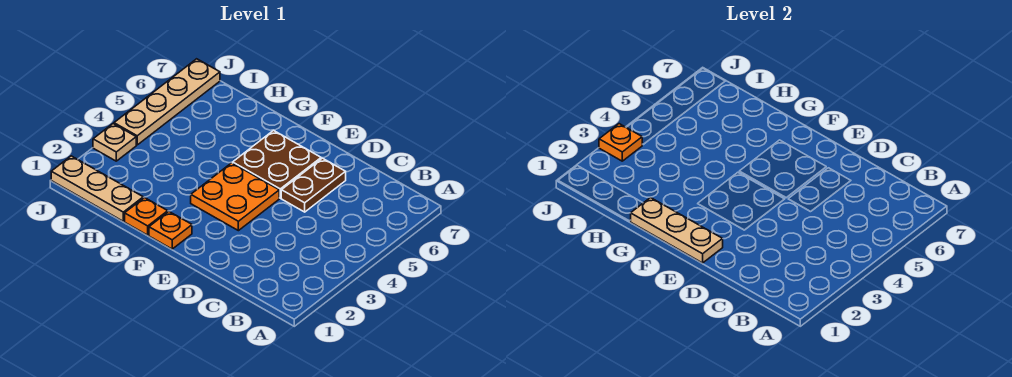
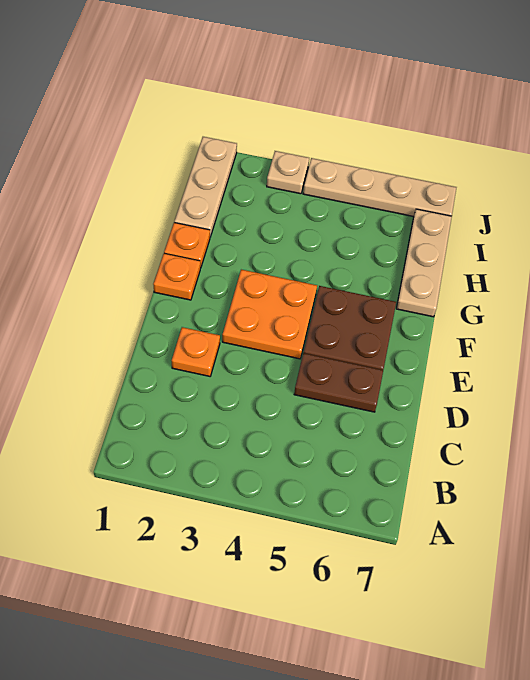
tan 1x3 plate [631,198,723,263] -> tan 1x3 plate moved to [396,209,452,317]
orange 1x1 plate [599,124,642,161] -> orange 1x1 plate moved to [172,327,220,376]

